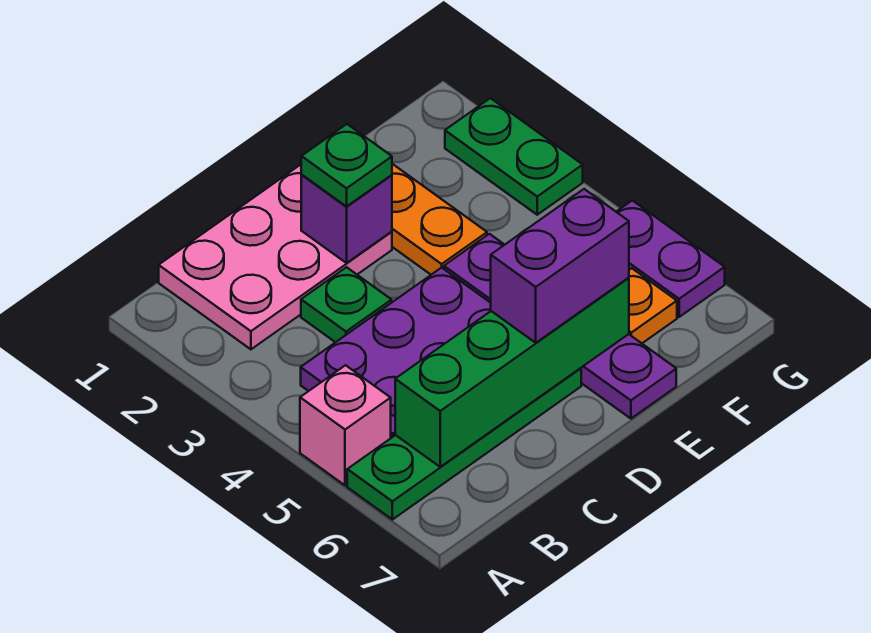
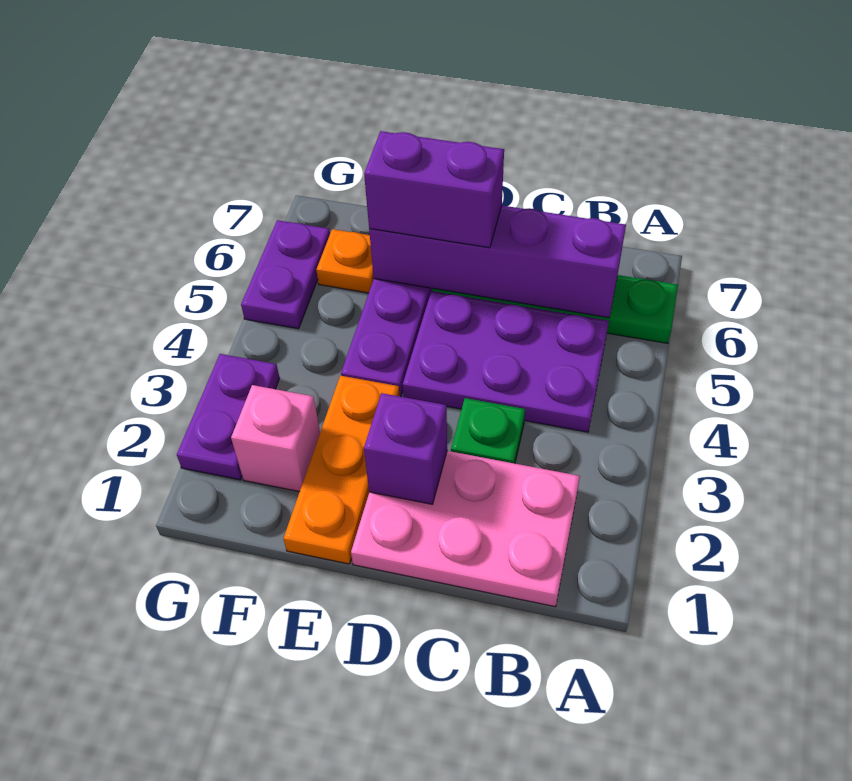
pink 1x1 brick [300,365,391,485] -> pink 1x1 brick moved to [231,385,320,492]
green 1x4 brick [395,278,629,467] -> purple 1x4 brick [369,206,626,318]
green 1x1 plate [301,124,392,206] -> none
green 1x2 plate [445,98,583,215] -> purple 1x2 plate [177,354,280,480]

